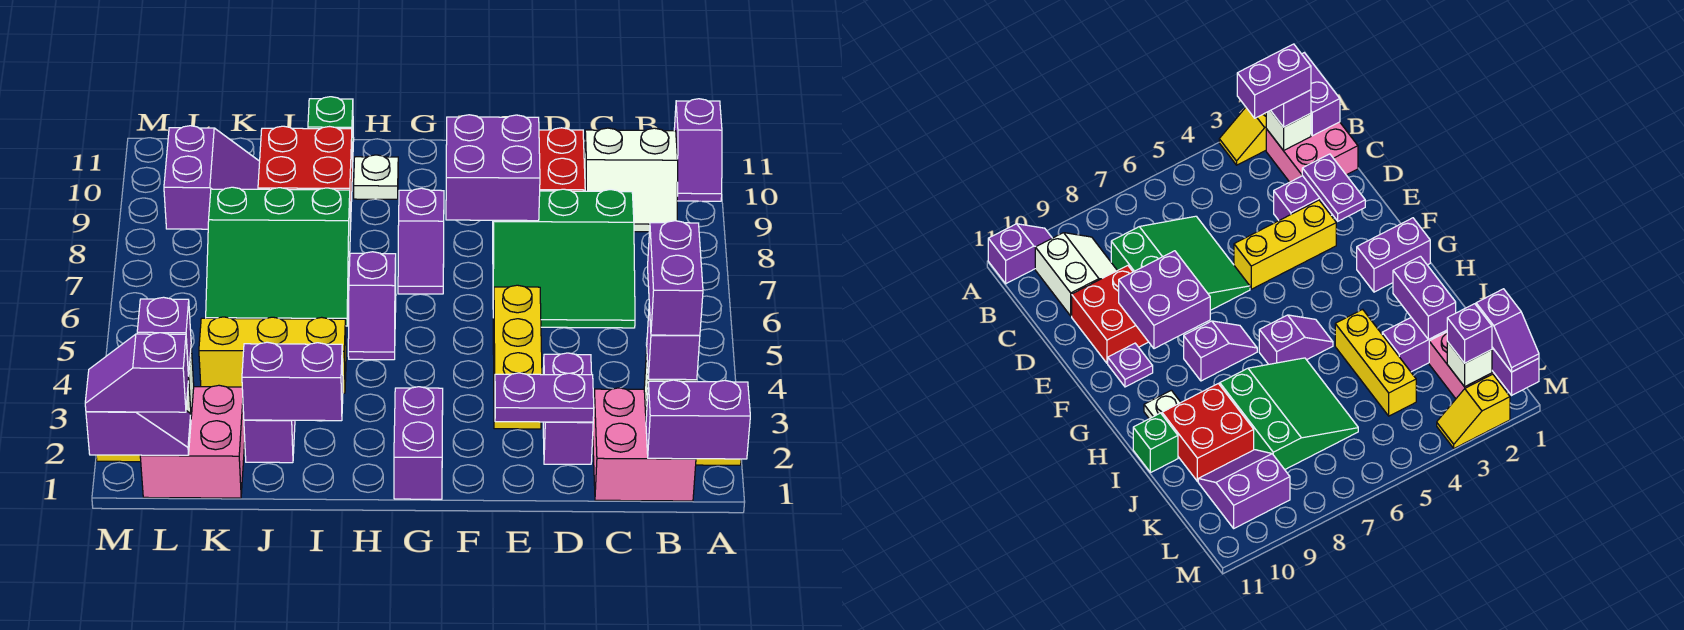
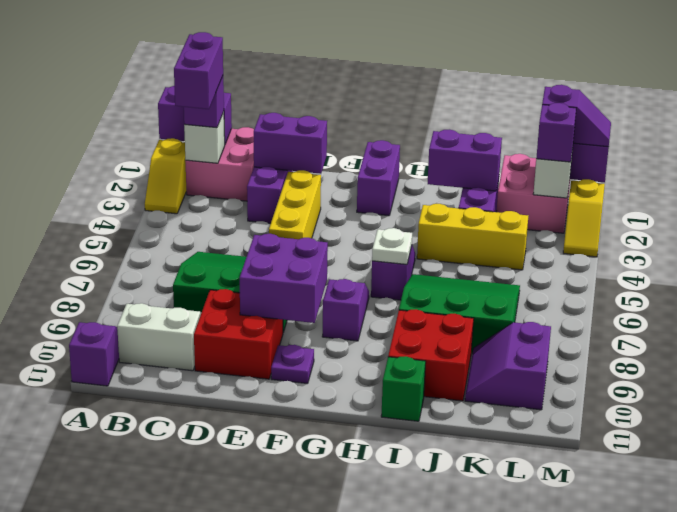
purple 1x2 plate [495,373,594,422] -> purple 1x2 brick [254,113,327,174]
white 1x1 plate [354,155,398,199] -> white 1x1 plate moved to [372,228,412,264]

